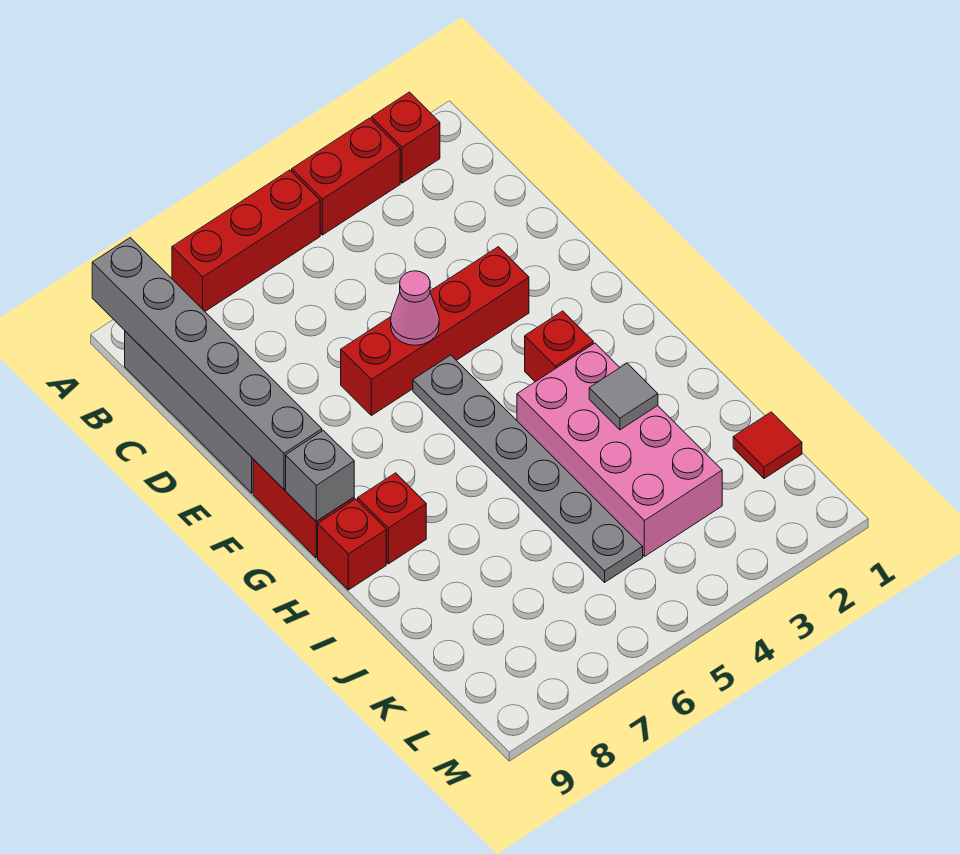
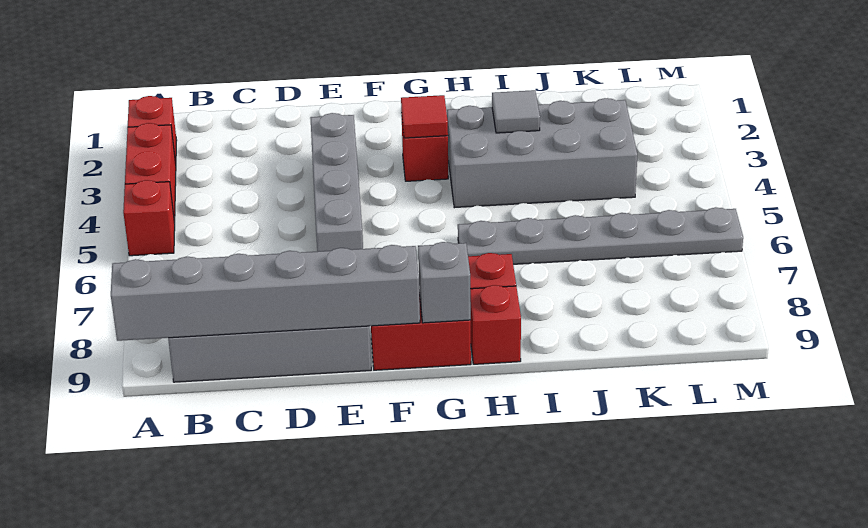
red 1x3 brick [172,170,320,311] -> red 1x1 brick [123,180,175,256]
red 1x4 brick [341,247,529,416] -> grey 1x4 brick [311,113,363,252]
pink 1x1 cone [391,271,439,345] -> none
grey 1x6 plate [413,355,643,582] -> grey 1x6 plate moved to [458,207,743,264]
pink 2x4 brick [517,343,722,556] -> grey 2x4 brick [447,98,637,208]
red 1x1 tile [733,412,802,479] -> red 1x1 tile moved to [401,95,448,138]

